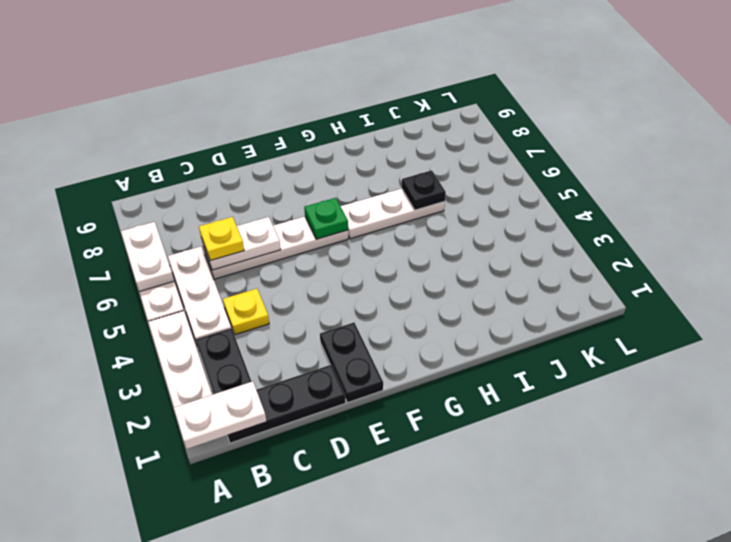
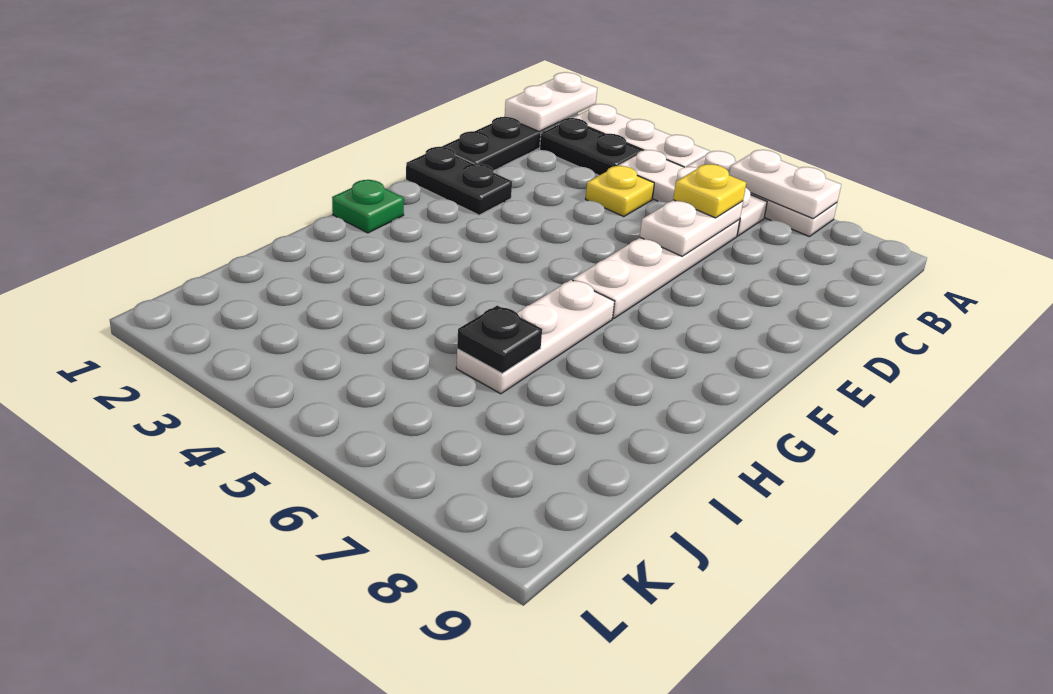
green 1x1 plate [304,198,348,239] -> green 1x1 plate moved to [332,180,404,233]

